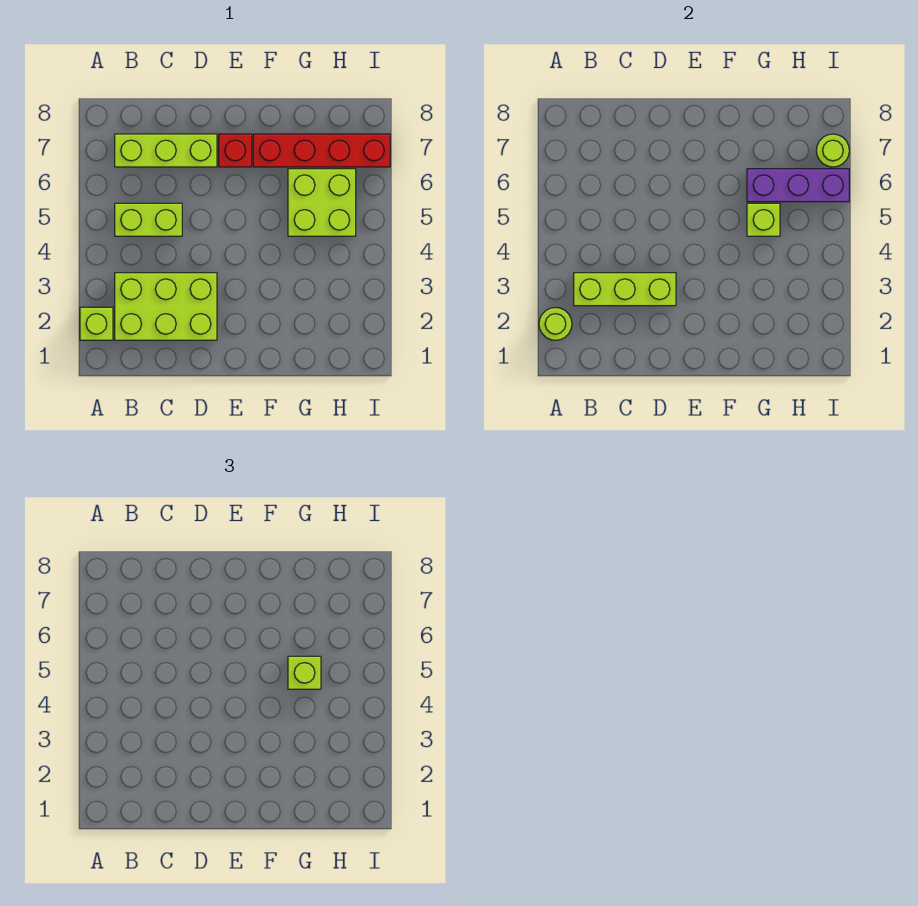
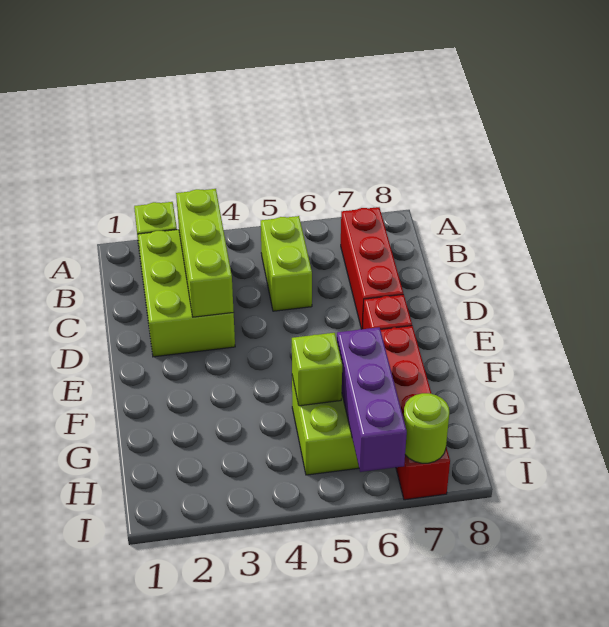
lime 1x1 round brick [539,308,572,340] -> none
lime 1x3 brick [115,134,217,167] -> red 1x3 brick [341,207,403,329]
lime 1x1 brick [288,656,321,689] -> none

